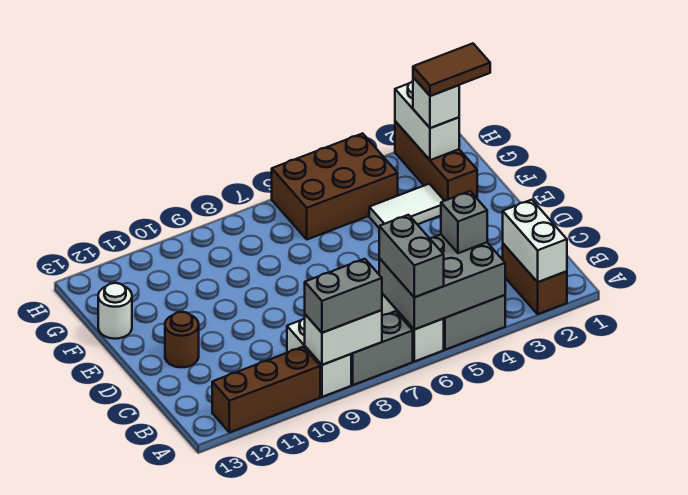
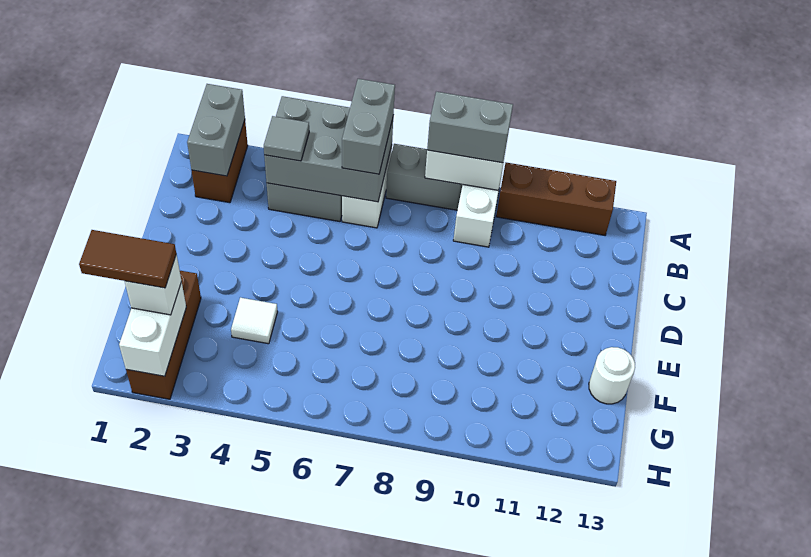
white 1x2 brick [503,200,567,282] -> grey 1x2 brick [187,84,245,176]
grey 1x1 brick [441,191,487,253] -> grey 1x1 tile [264,116,309,161]
brown 1x1 round brick [165,312,199,367] -> none
white 1x2 tile [369,184,444,228] -> white 1x1 tile [231,298,278,344]
brown 2x3 brick [272,133,398,239] -> none

